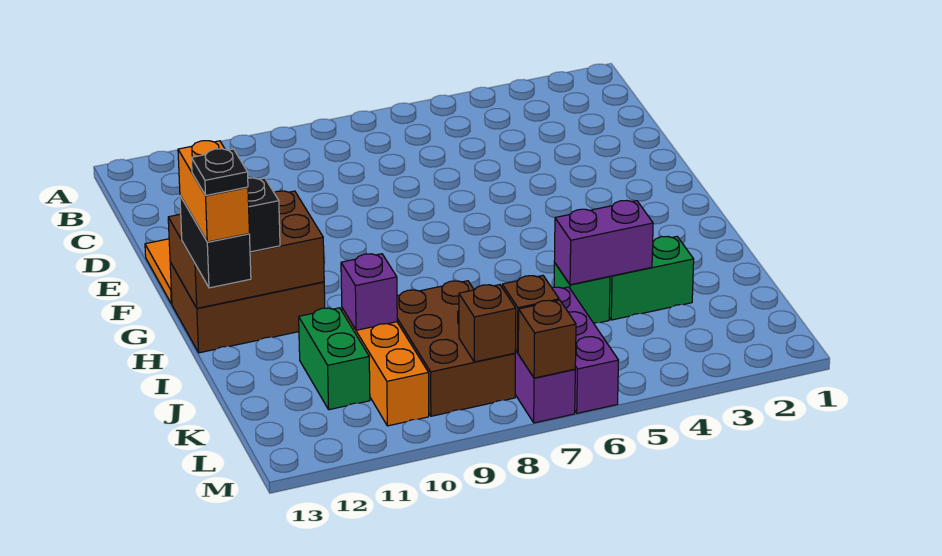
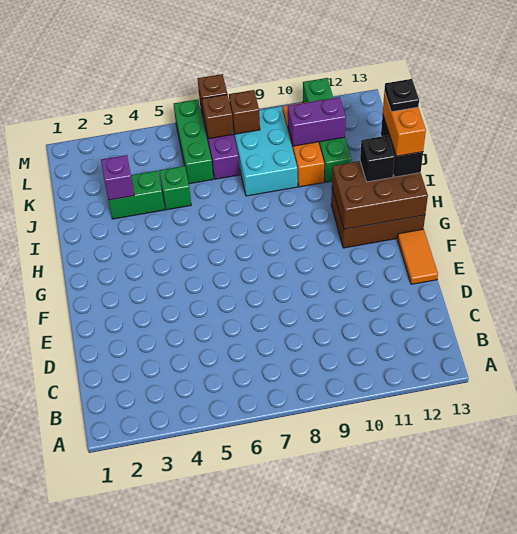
purple 1x2 brick [554,201,653,285] -> purple 1x2 brick moved to [288,97,346,146]
brown 2x3 brick [397,281,515,416] -> cyan 2x3 brick [233,106,298,196]
purple 1x1 brick [341,254,397,330] -> purple 1x1 brick moved to [101,155,134,200]
green 1x2 brick [299,308,370,410] -> green 1x4 brick [303,78,351,182]
purple 1x3 brick [552,287,619,413] -> green 1x3 brick [174,99,213,184]

